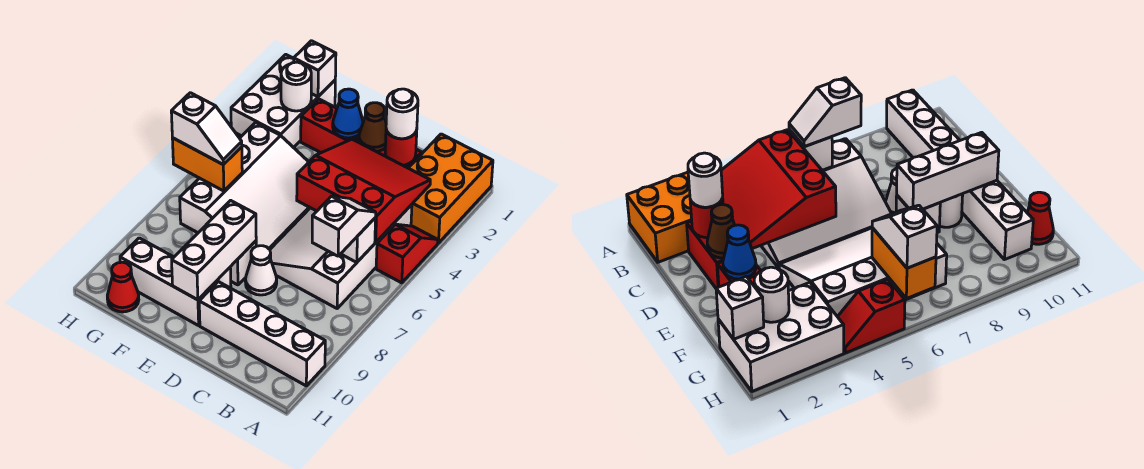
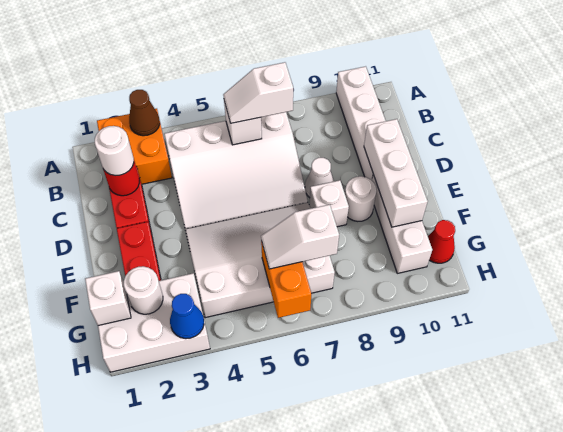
orange 2x3 brick [409,134,493,243] -> orange 2x2 brick [97,109,172,184]
red 1x2 slope [376,224,438,283] -> none
red 3x3 slope [297,139,430,242] -> none
brown 1x1 cone [359,103,386,151] -> brown 1x1 cone moved to [129,90,160,136]
blue 1x1 cone [333,89,363,138] -> blue 1x1 cone moved to [170,294,204,339]
white 1x3 brick [172,200,256,300] -> white 1x3 brick turned to [364,119,428,227]
white 1x2 slope [171,93,242,165] -> white 1x2 slope turned to [261,205,339,269]
red 1x2 slope [837,279,905,353] -> none

